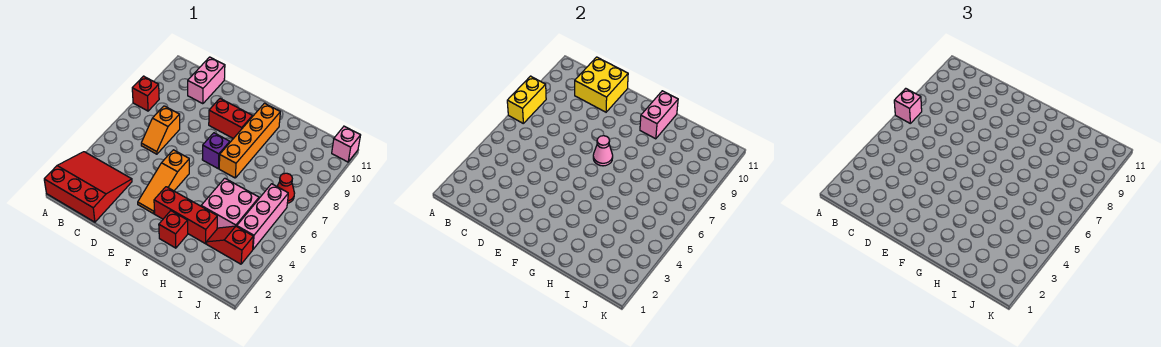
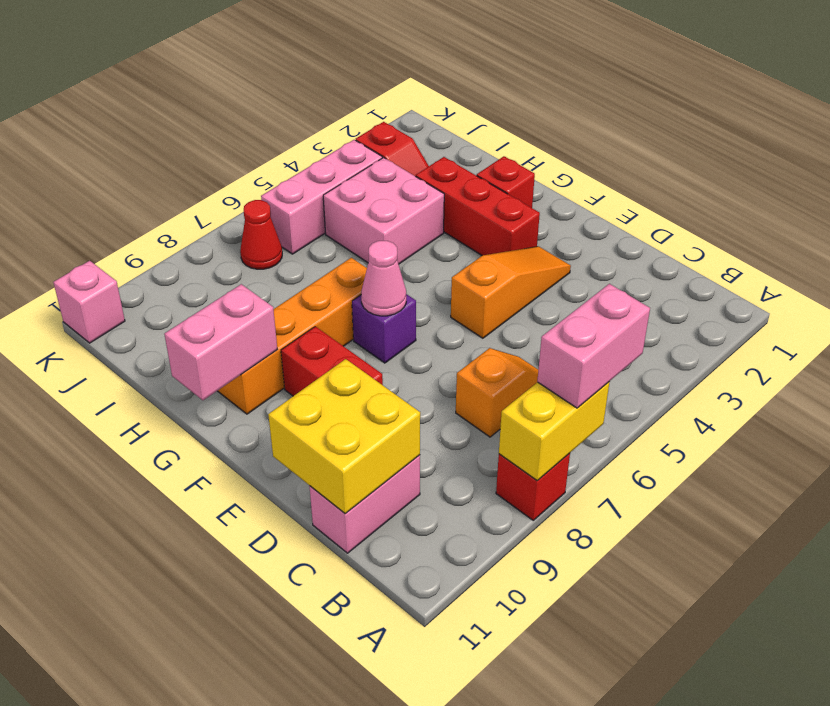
red 3x3 slope [44,152,132,222] -> none
pink 1x1 brick [894,88,922,123] -> pink 1x2 brick [537,284,650,408]

